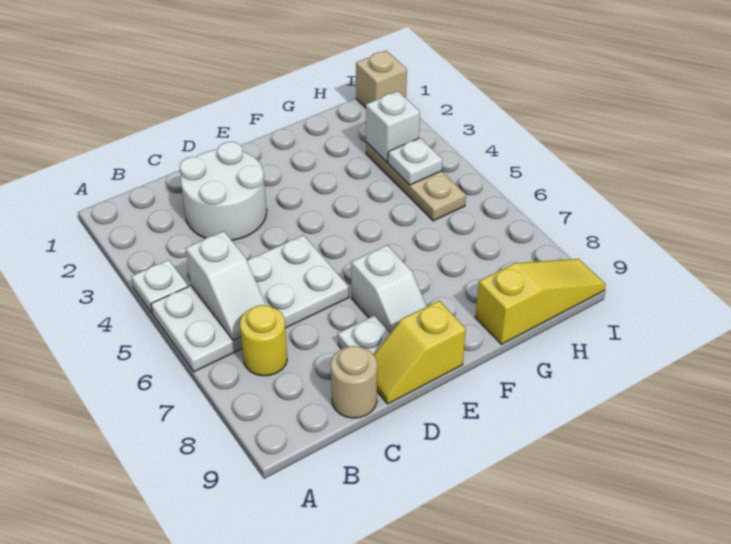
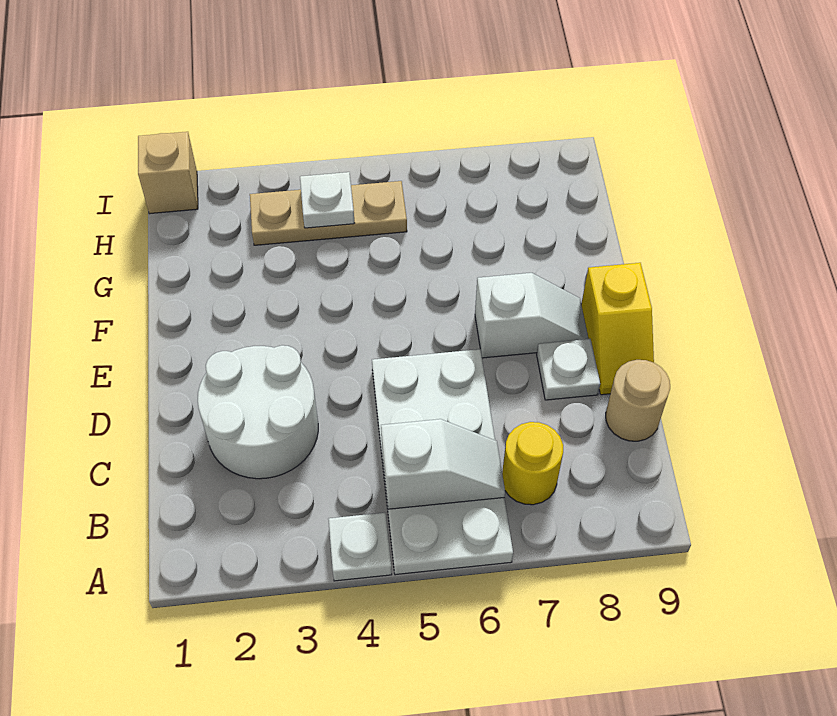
yellow 1x3 slope [475,259,606,344] -> none
white 1x1 brick [366,91,420,162] -> none

